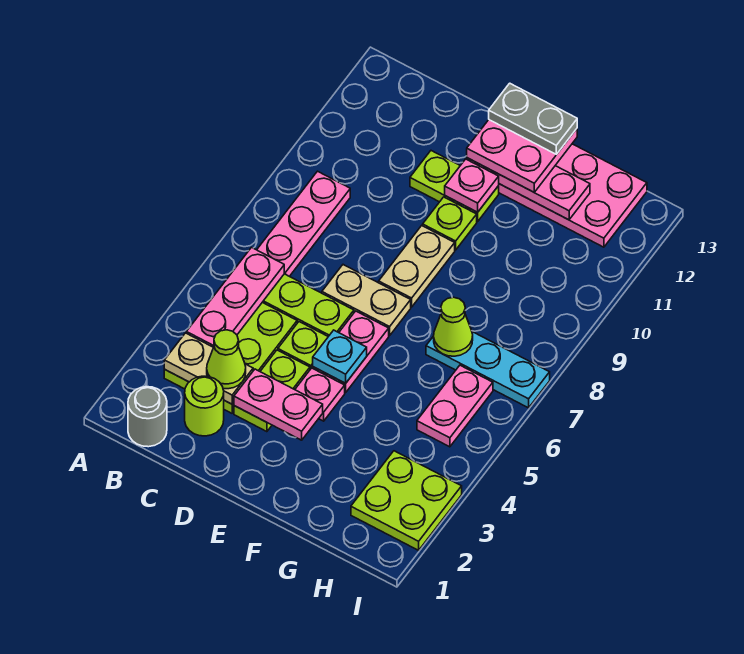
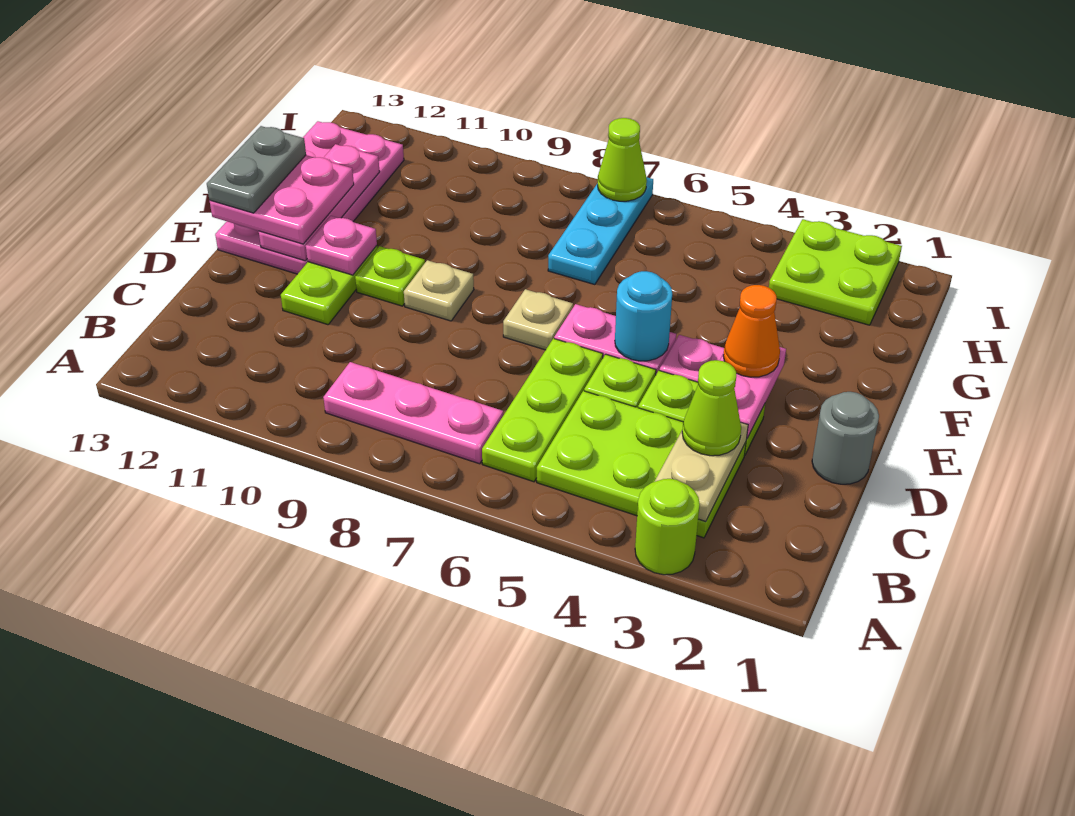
grey 1x1 round brick [128,387,167,447] -> grey 1x1 round brick moved to [812,392,879,484]
pink 1x3 plate [186,248,284,347] -> none
lime 1x1 round brick [185,376,224,436] -> lime 1x1 round brick moved to [635,479,700,575]
tan 1x2 plate [322,265,411,336] -> tan 1x1 plate [503,289,573,350]
none -> orange 1x1 cone [723,285,780,377]
cyan 1x1 plate [313,330,367,383] -> cyan 1x1 round brick [615,271,672,361]
tan 1x2 plate [379,226,455,307] -> tan 1x1 plate [404,260,474,321]
lime 1x1 cone [434,297,473,356] -> lime 1x1 cone moved to [598,118,647,201]
pink 1x2 plate [417,365,493,447] -> none

